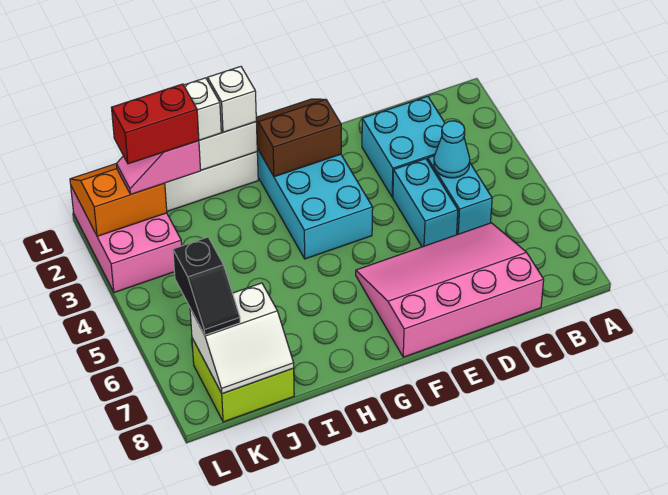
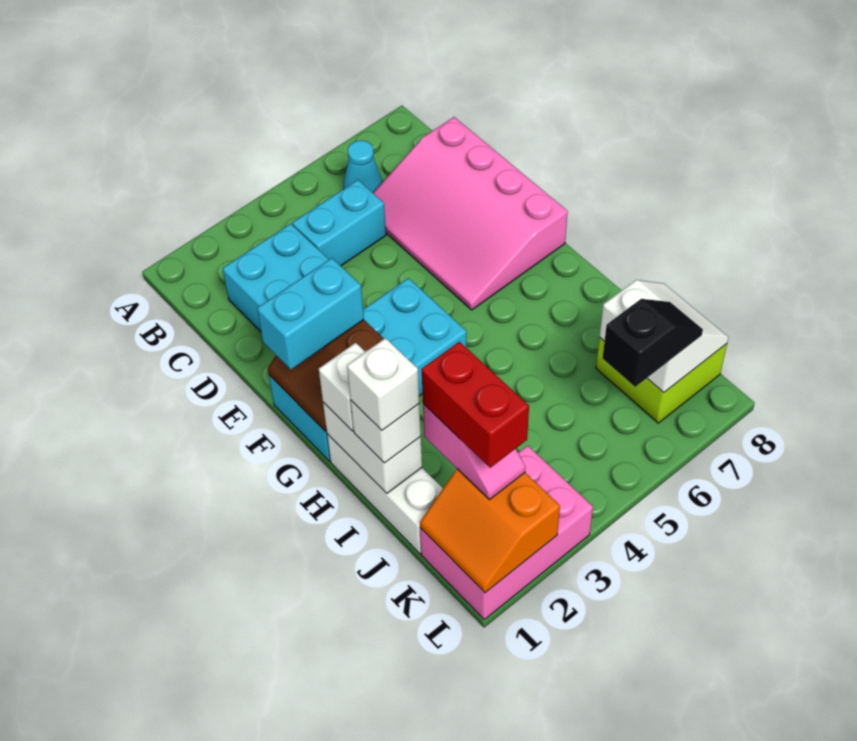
cyan 1x1 cone [434,121,470,178] -> cyan 1x1 cone moved to [343,140,383,193]
cyan 1x2 brick [393,159,458,247] -> cyan 1x2 brick moved to [257,258,364,370]
none -> white 1x1 brick [347,338,419,430]

